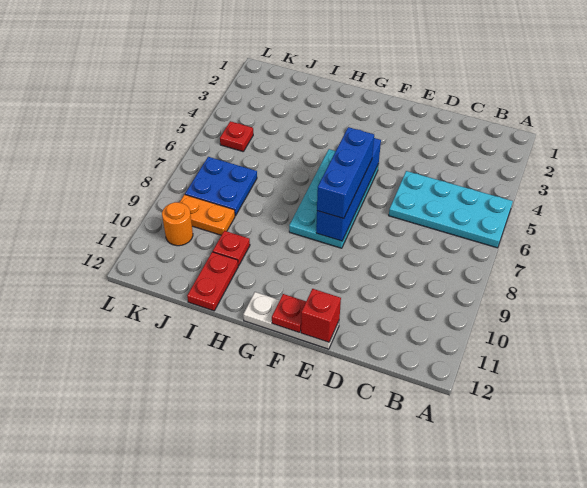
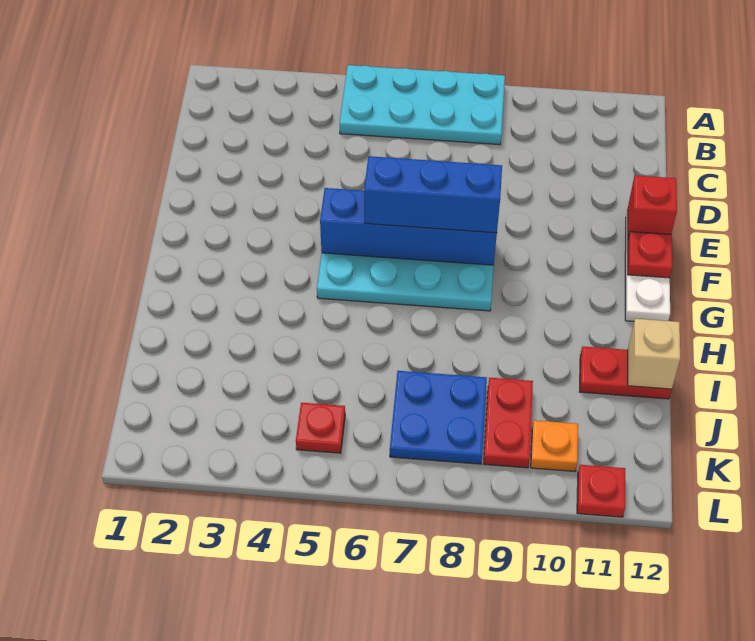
cyan 2x4 plate [389,171,513,248] -> cyan 2x4 plate turned to [340,65,505,145]
red 1x1 plate [213,231,250,266] -> red 1x1 plate moved to [577,465,625,517]
none -> tan 1x1 brick [628,319,680,389]
orange 1x2 plate [179,195,235,235] -> red 1x2 plate [484,378,533,468]
orange 1x1 round brick [162,202,193,246] -> orange 1x1 plate [531,420,578,472]

